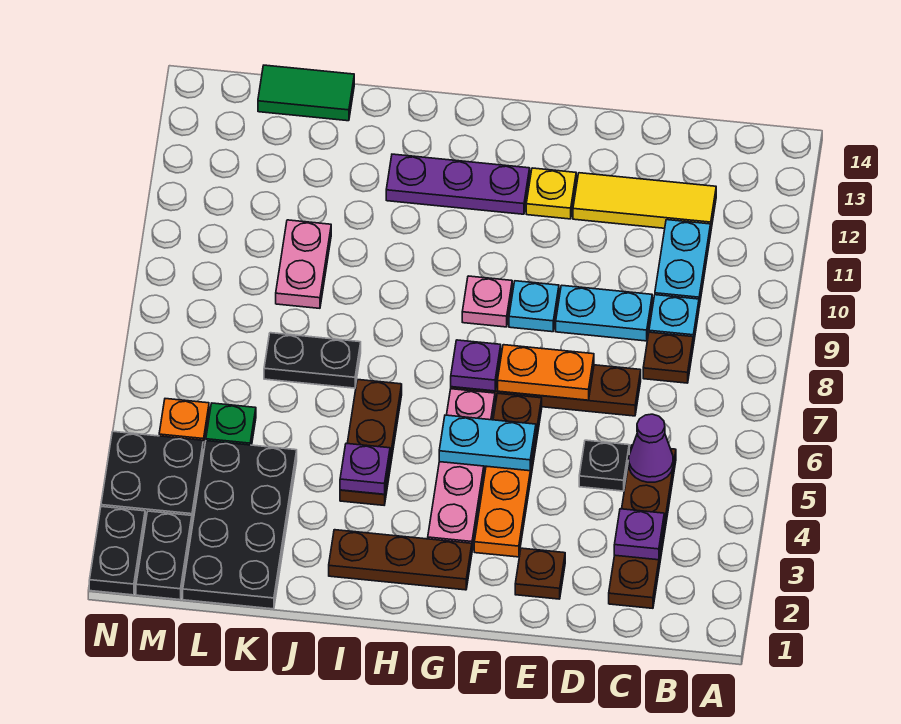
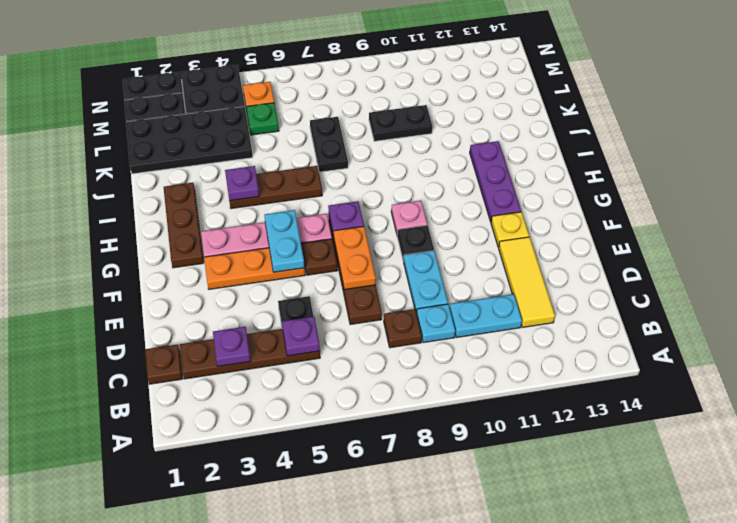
purple 1x1 cone [629,414,673,482] -> purple 1x1 plate [282,316,320,356]
brown 1x1 plate [515,548,565,599] -> brown 1x1 plate moved to [145,344,182,384]
cyan 1x1 plate [509,281,559,332] -> black 1x1 plate [397,225,434,261]
pink 1x2 plate [276,220,331,308] -> black 1x2 plate [369,105,432,141]
green 1x2 tile [258,65,354,121] -> none

